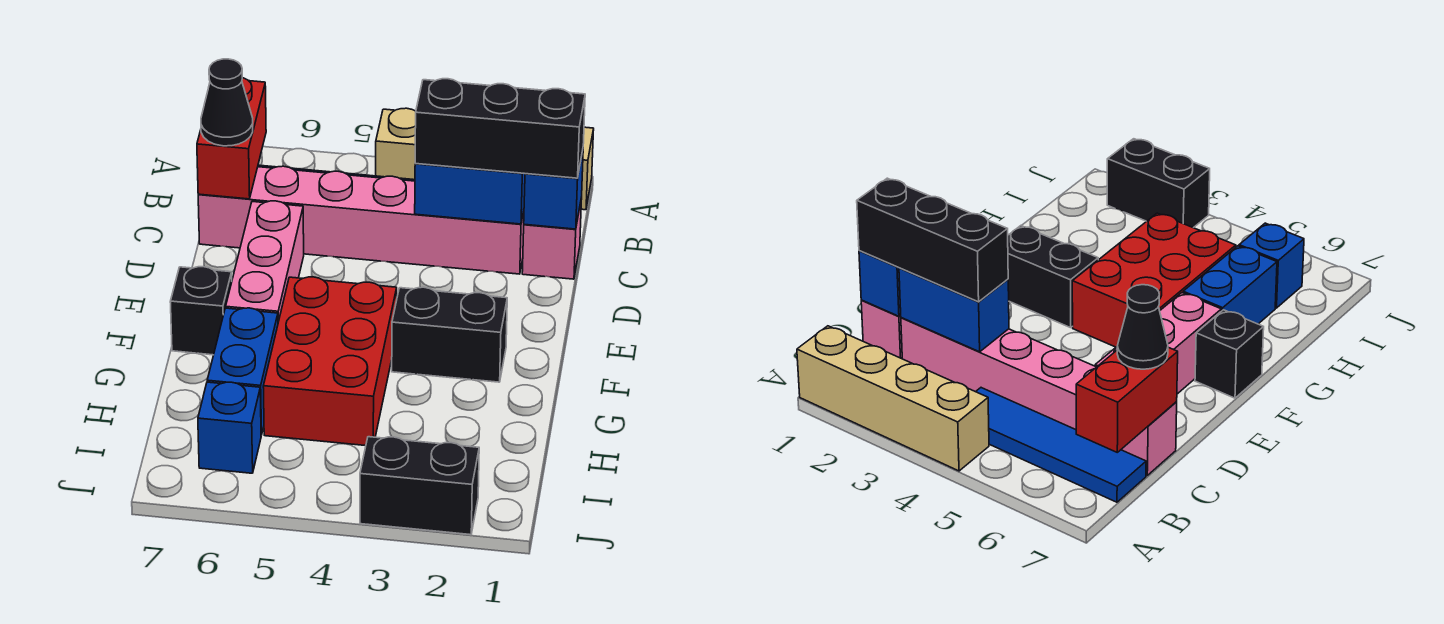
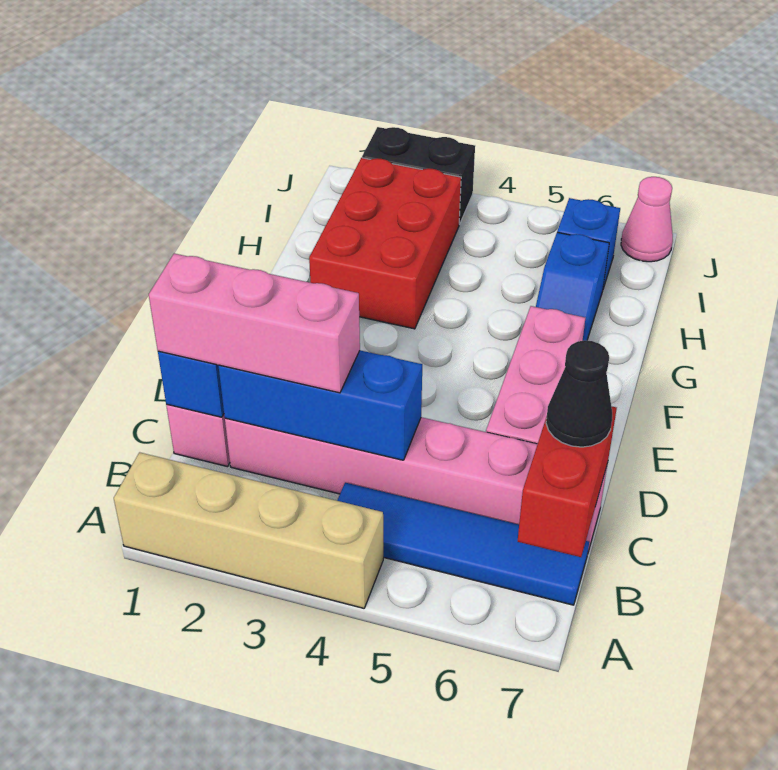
black 1x3 brick [415,79,585,178] -> pink 1x3 brick [149,254,360,393]
blue 1x2 brick [415,164,525,224] -> blue 1x3 brick [219,350,422,460]
black 1x2 brick [392,287,507,382] -> none
red 2x3 brick [263,277,397,446] -> red 2x3 brick moved to [309,158,461,329]
black 1x1 brick [170,267,232,355] -> none
blue 1x2 brick [207,308,278,435] -> blue 1x2 slope [536,232,609,341]
none -> pink 1x1 cone [621,177,673,262]

